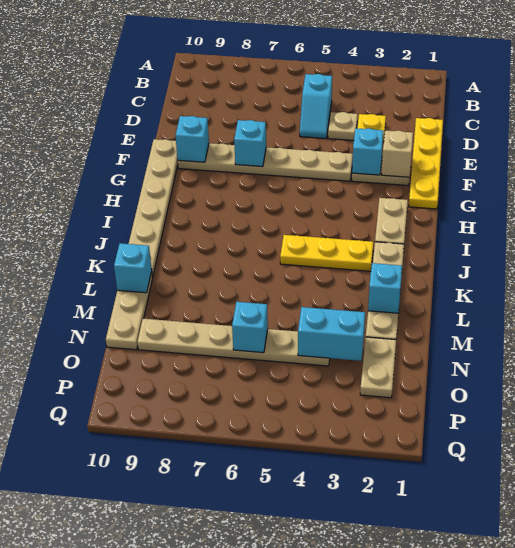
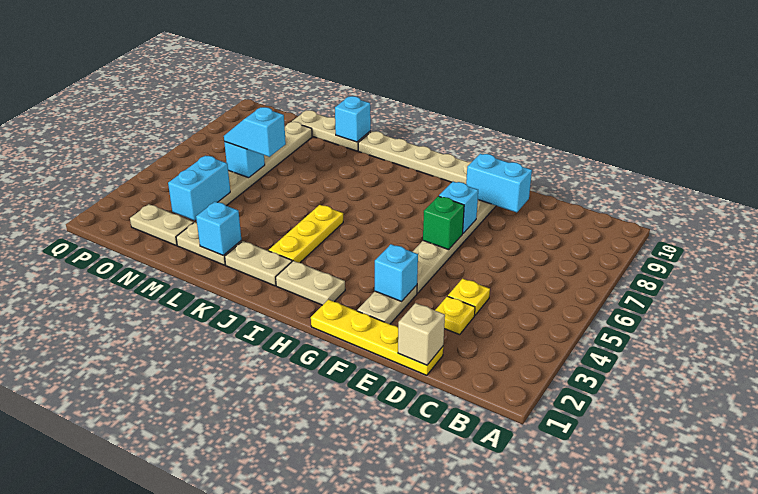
cyan 1x2 slope [300,74,332,138] -> cyan 1x2 slope moved to [224,107,286,157]
tan 1x1 plate [328,112,358,140] -> yellow 1x1 plate [448,279,490,315]
tan 1x1 brick [382,130,413,177] -> tan 1x1 brick moved to [398,303,445,365]
none -> green 1x1 brick [423,196,464,250]
cyan 1x1 brick [176,116,209,162] -> cyan 1x2 brick [466,154,532,212]

